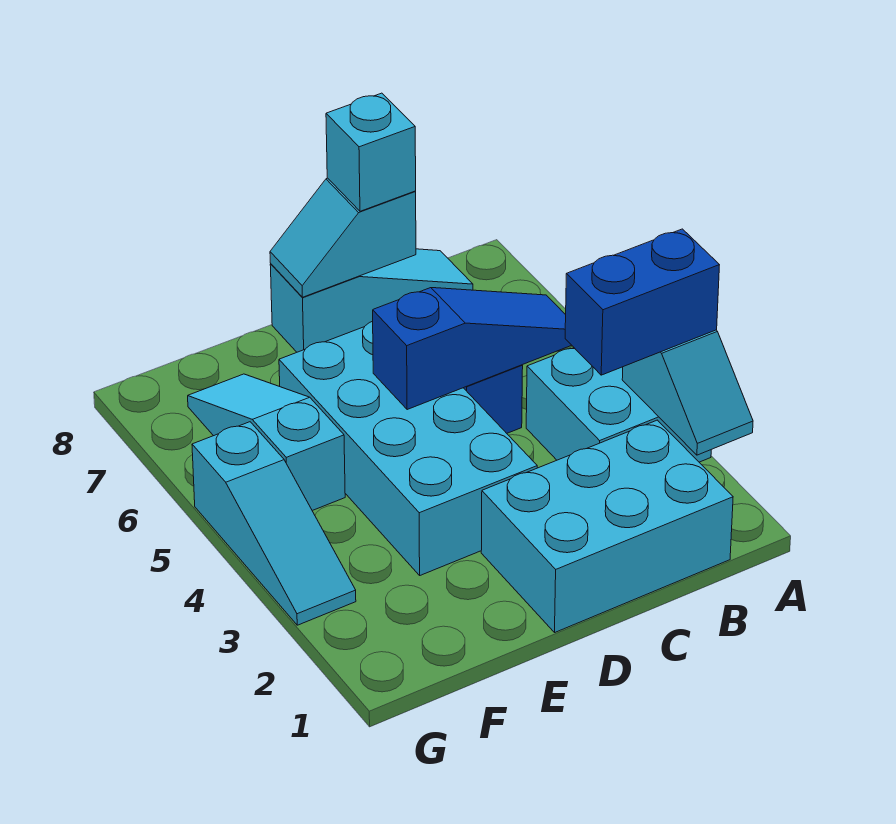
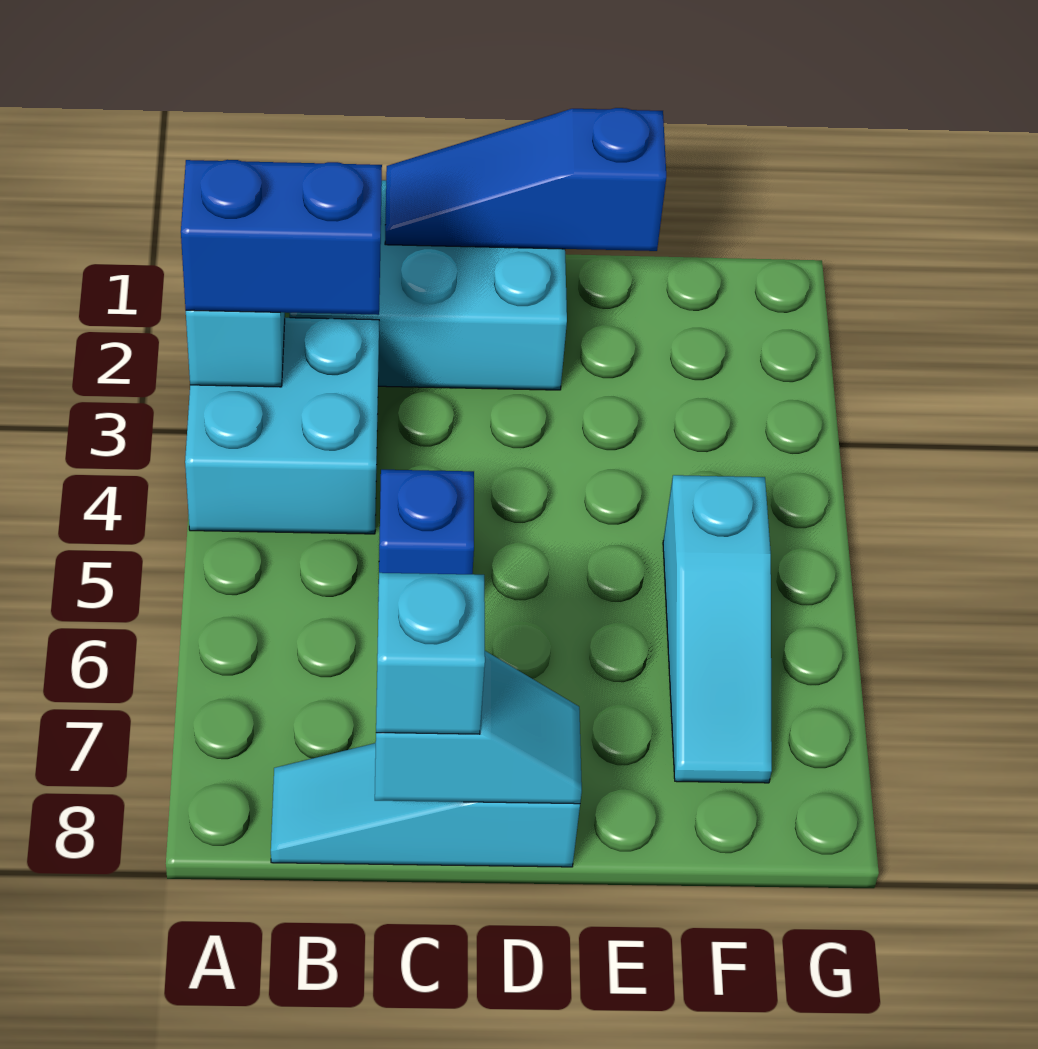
blue 1x3 slope [373,288,571,410] -> blue 1x3 slope moved to [385,108,666,251]
cyan 2x4 brick [279,321,537,575] -> none
cyan 1x3 slope [192,422,356,625] -> none

